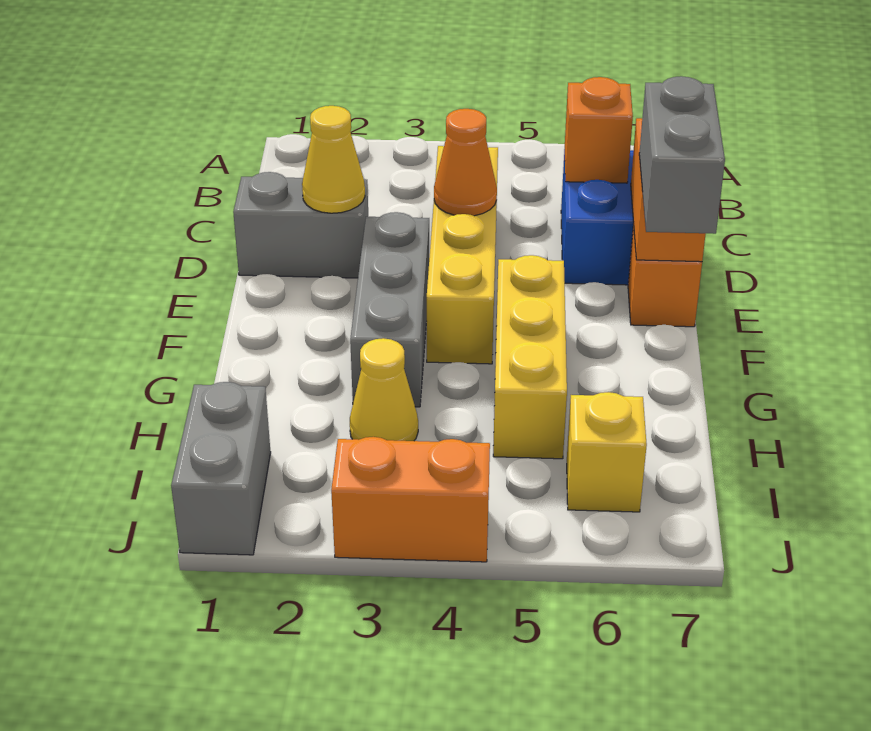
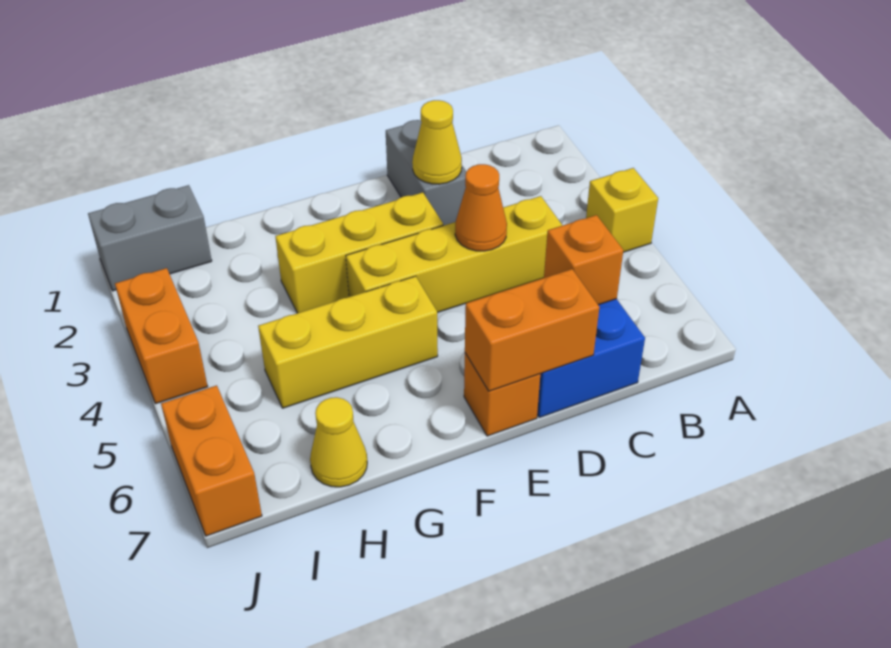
grey 1x3 brick [350,212,429,407] -> yellow 1x3 brick [275,192,443,313]
grey 1x2 brick [639,76,725,234] -> none
yellow 1x1 cone [350,338,418,441] -> yellow 1x1 cone moved to [310,397,367,487]
yellow 1x1 brick [567,392,647,512] -> yellow 1x1 brick moved to [586,168,658,252]
none -> orange 1x2 brick [161,385,262,536]

